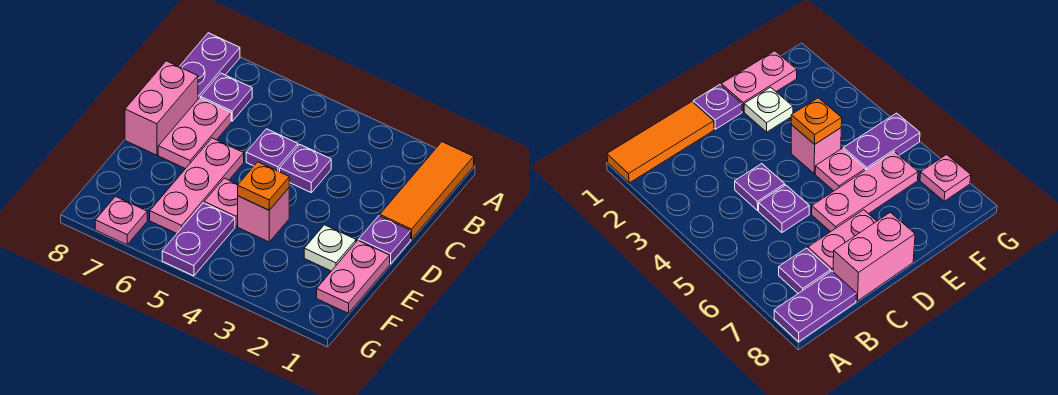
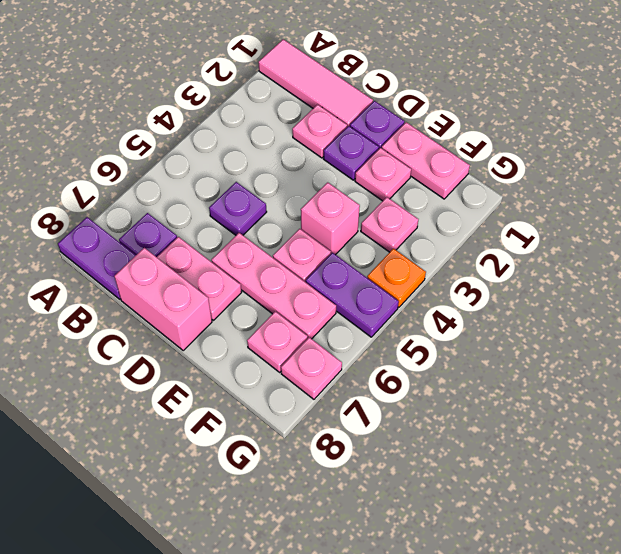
orange 1x3 tile [380,142,474,239] -> pink 1x3 tile [258,39,373,127]
none -> pink 1x1 plate [292,105,347,158]
purple 1x1 plate [280,145,331,192] -> purple 1x1 plate moved to [323,126,379,180]
white 1x1 plate [304,225,356,271] -> pink 1x1 plate [355,148,411,201]
orange 1x1 plate [238,162,289,210] -> orange 1x1 plate moved to [367,249,426,307]
none -> pink 1x1 plate [361,197,418,252]
none -> pink 1x1 plate [247,311,308,372]

